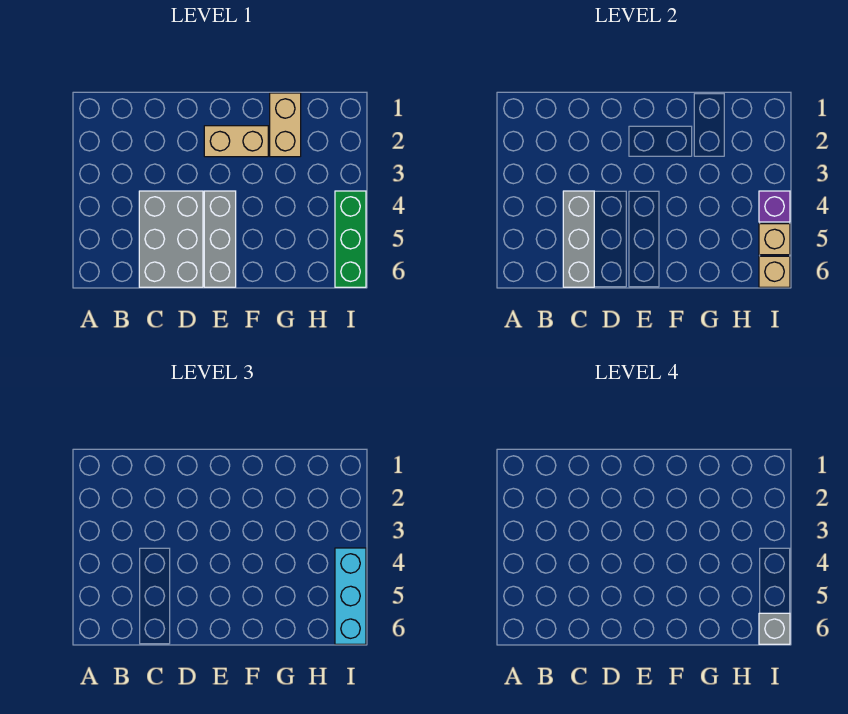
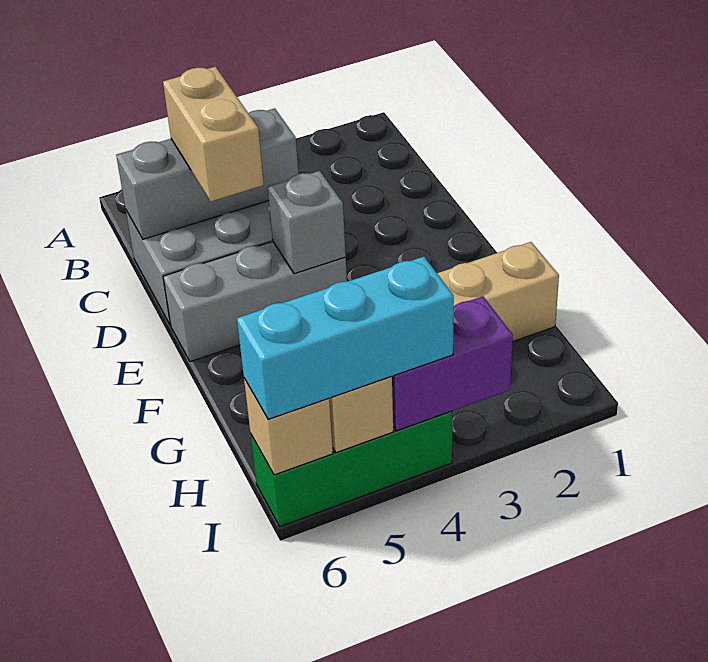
tan 1x2 brick [204,126,268,157] -> tan 1x2 brick moved to [163,67,264,201]
purple 1x1 brick [759,191,790,222] -> purple 1x2 brick [392,296,513,431]
grey 1x1 brick [759,613,790,644] -> grey 1x1 brick moved to [268,171,346,274]

